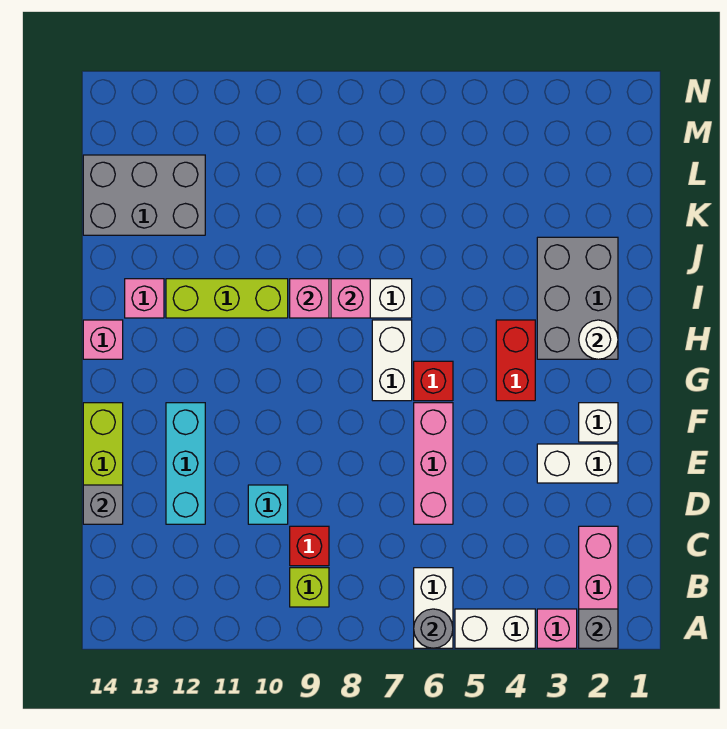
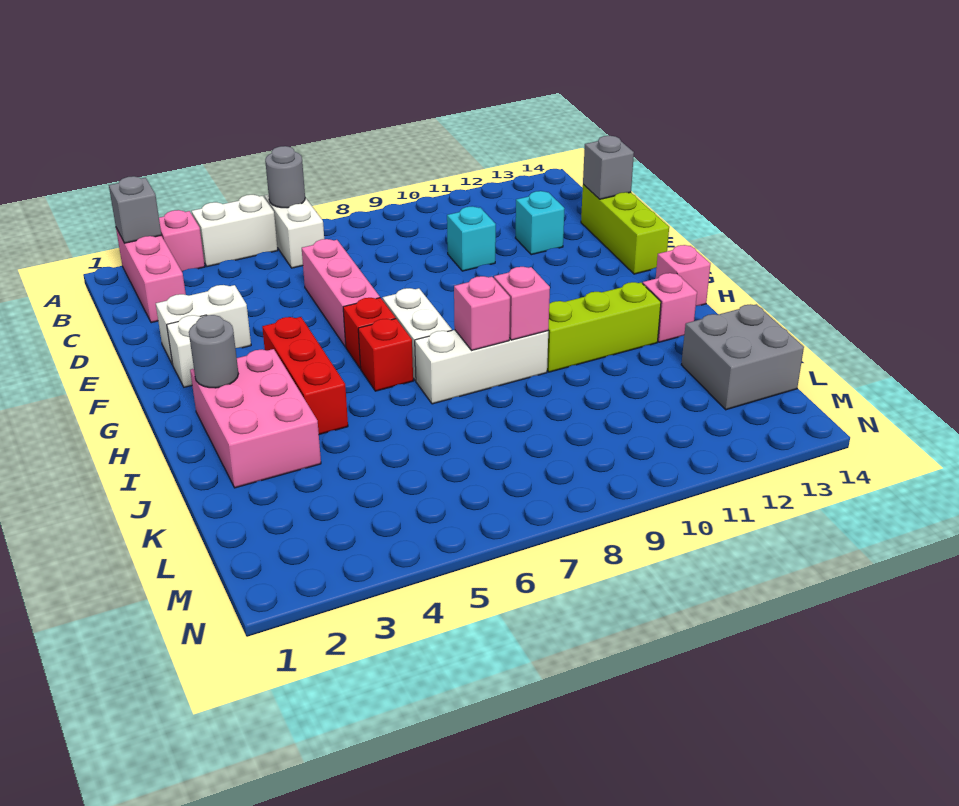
lime 1x1 brick [290,568,329,607] -> none
red 1x1 brick [290,526,329,566] -> red 1x1 brick moved to [358,319,413,391]
cyan 1x3 brick [166,403,205,524] -> cyan 1x1 brick [515,191,565,255]
red 1x2 brick [496,320,535,401] -> red 1x3 brick [262,317,348,435]
grey 2x3 brick [537,237,618,359] -> pink 2x3 brick [190,349,321,488]
white 1x1 round brick [579,320,618,359] -> grey 1x1 round brick [189,315,238,388]
grey 2x3 brick [83,155,205,235] -> grey 2x2 brick [681,304,804,410]

